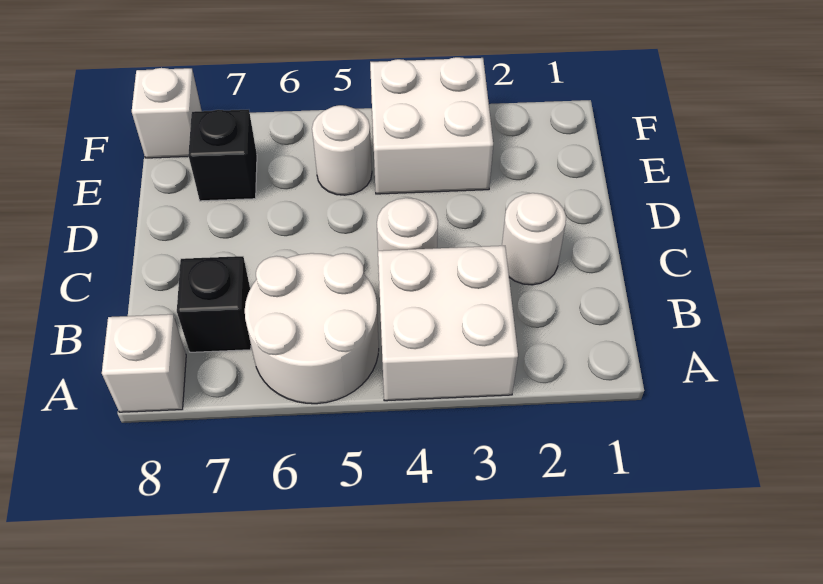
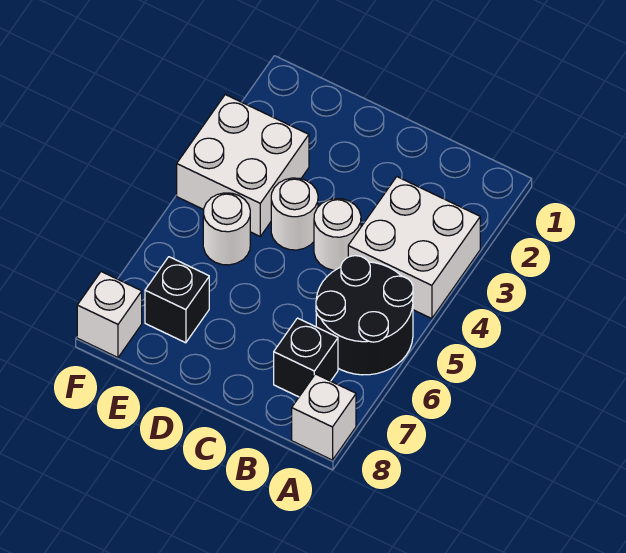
white 2x2 round brick [245,253,379,404] -> black 2x2 round brick [316,256,413,375]
white 1x1 round brick [502,193,566,285] -> white 1x1 round brick moved to [271,178,318,250]

